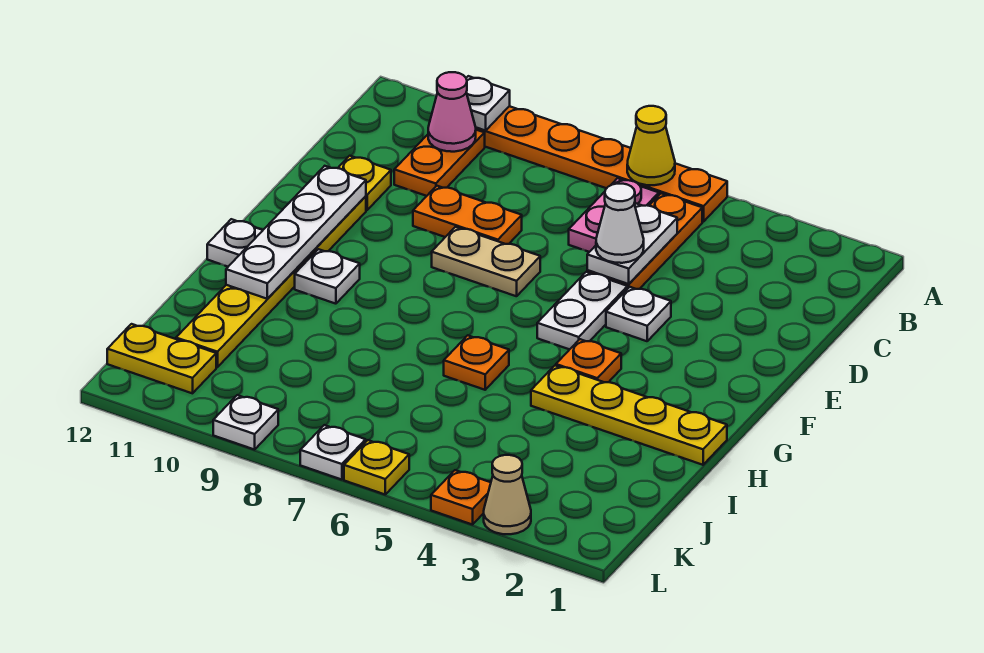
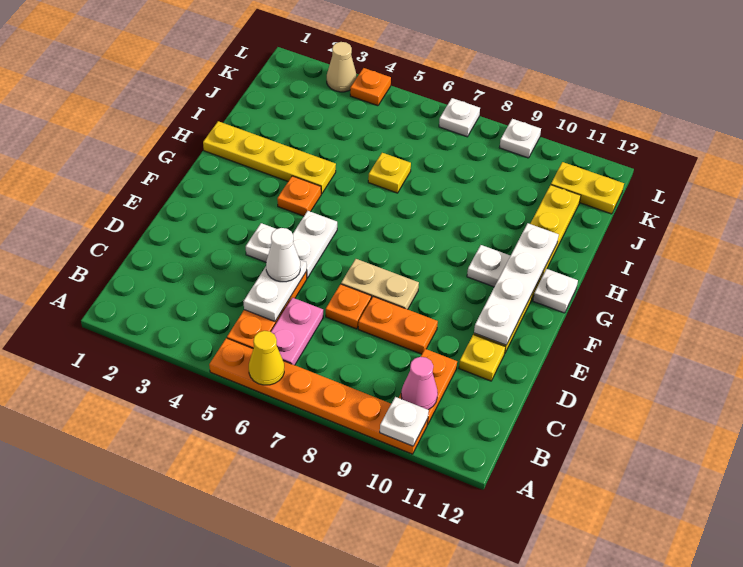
orange 1x1 plate [444,335,509,390] -> orange 1x1 plate moved to [326,284,371,329]
yellow 1x1 plate [344,440,409,494] -> yellow 1x1 plate moved to [368,153,411,193]

